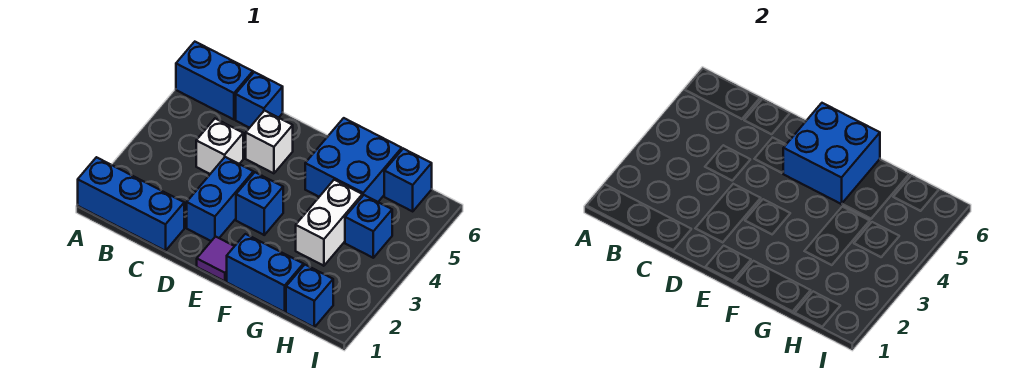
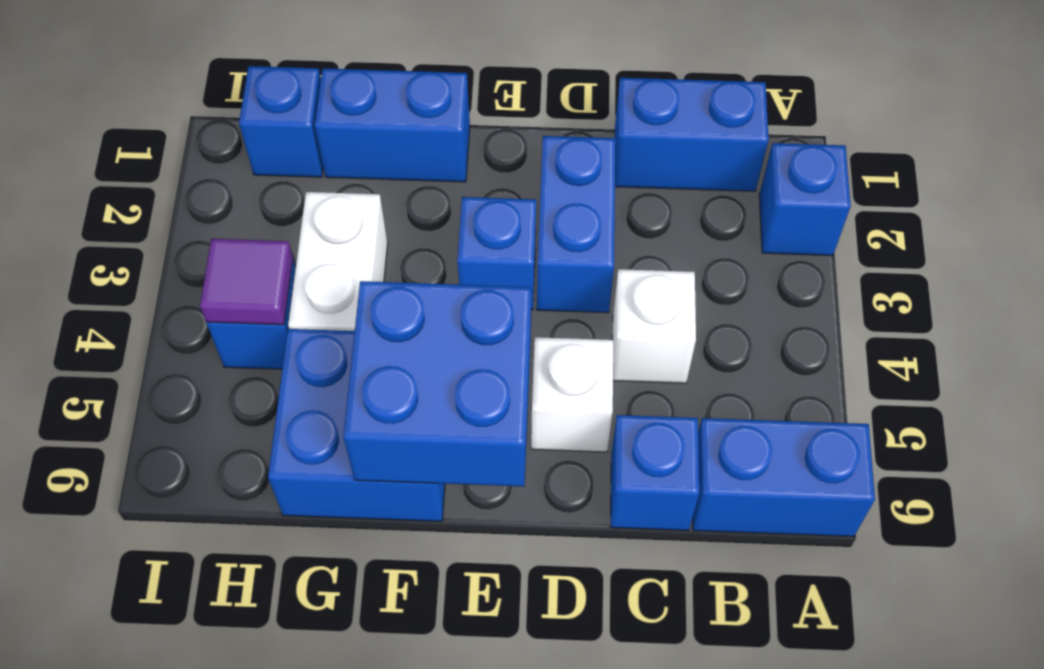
blue 1x3 brick [78,157,184,251] -> blue 1x2 brick [615,78,769,191]
purple 1x1 tile [197,237,234,281] -> purple 1x1 tile moved to [200,239,293,325]
blue 1x1 brick [384,149,432,211] -> blue 1x1 brick moved to [759,143,851,256]

